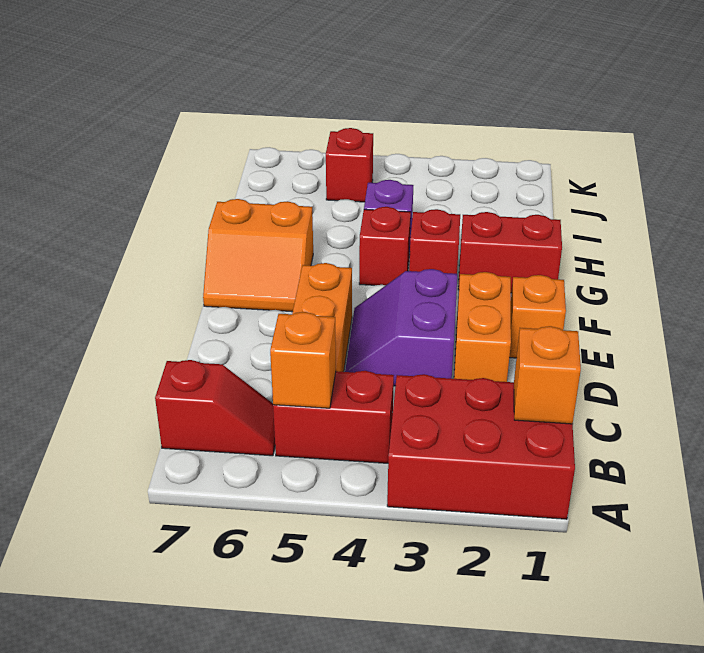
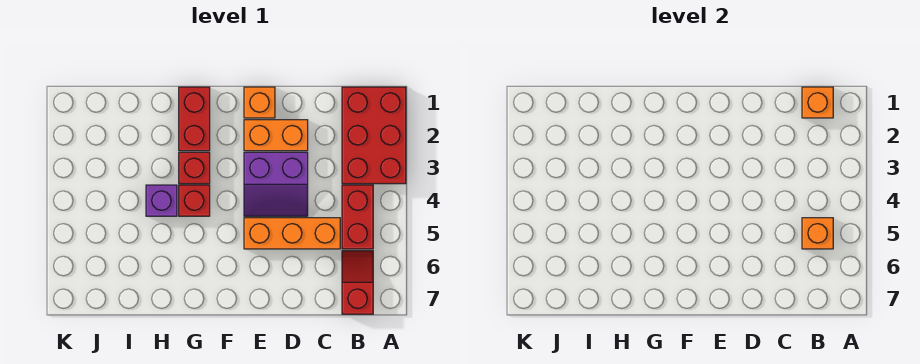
orange 2x2 slope [203,199,313,312] -> none
red 1x1 brick [326,128,373,202] -> none

